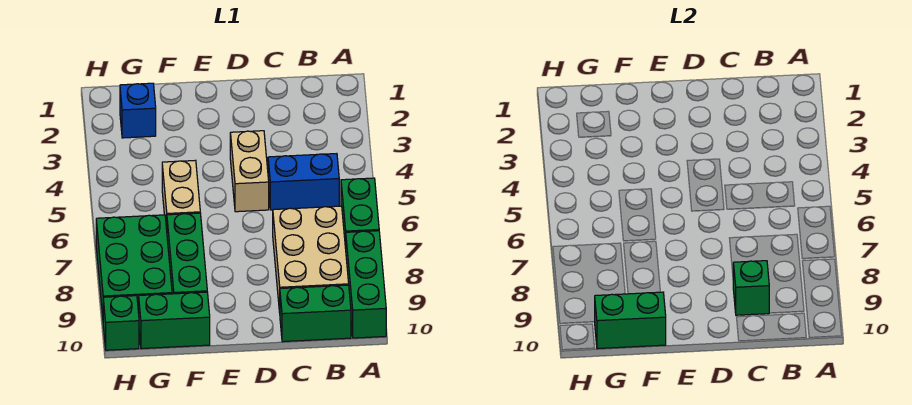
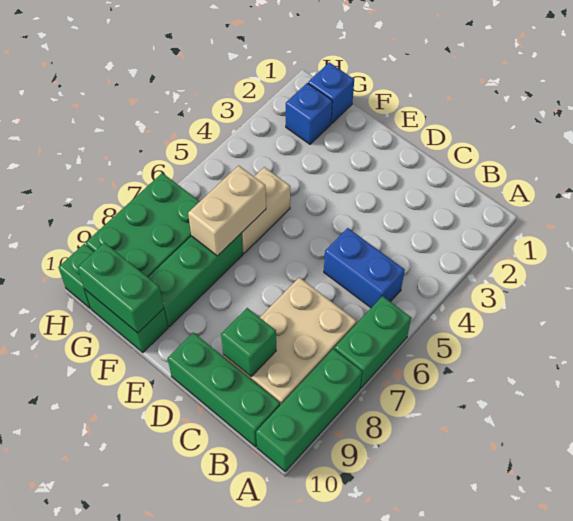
green 1x2 brick [280,285,351,342] -> green 1x3 brick [168,332,280,447]
tan 1x2 brick [230,131,269,212] -> tan 1x2 brick moved to [188,165,266,256]
none -> blue 1x1 brick [308,62,354,123]

